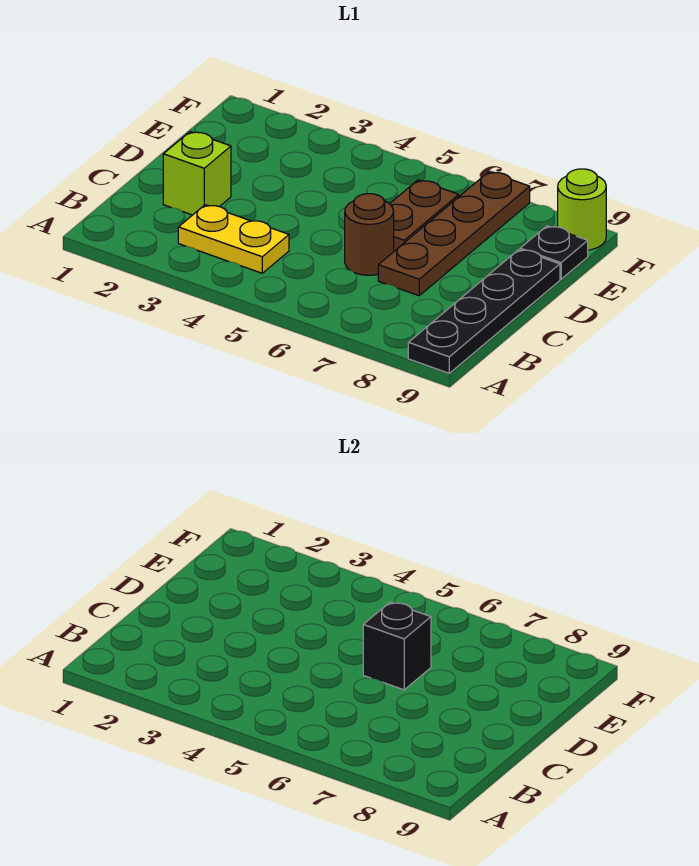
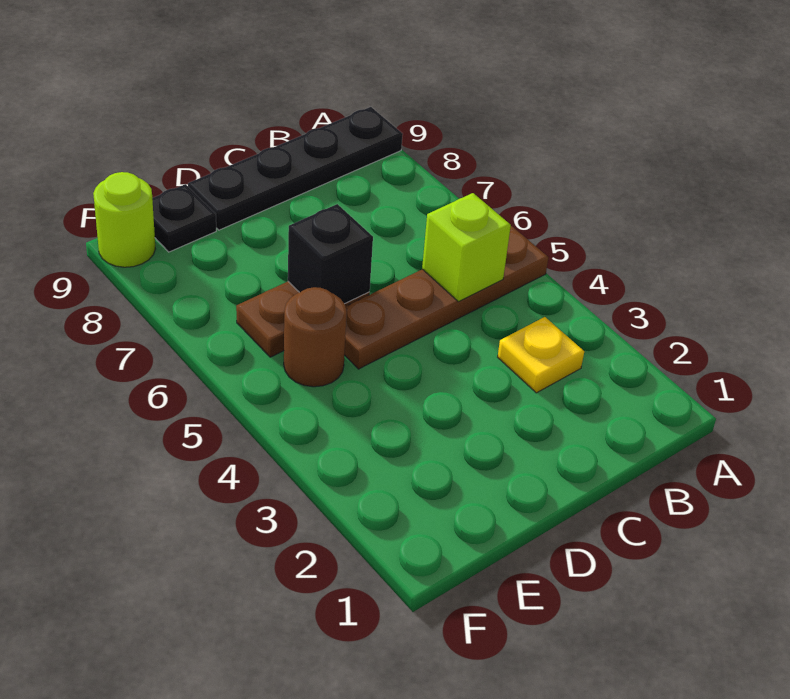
yellow 1x2 plate [178,205,289,273] -> yellow 1x1 plate [498,317,584,393]
lime 1x1 brick [163,132,231,215] -> lime 1x1 brick moved to [422,193,511,302]
brown 1x1 round brick [345,194,394,275] -> brown 1x1 round brick moved to [284,287,347,387]
brown 1x4 plate [378,172,530,296] -> brown 1x4 plate moved to [345,226,548,369]

